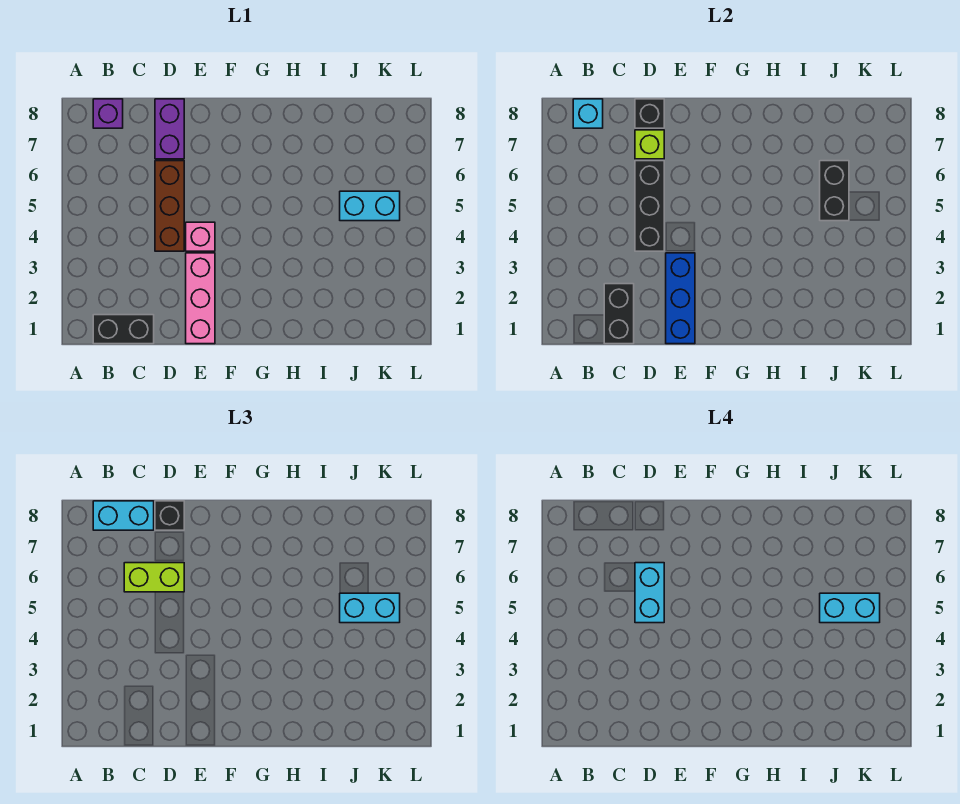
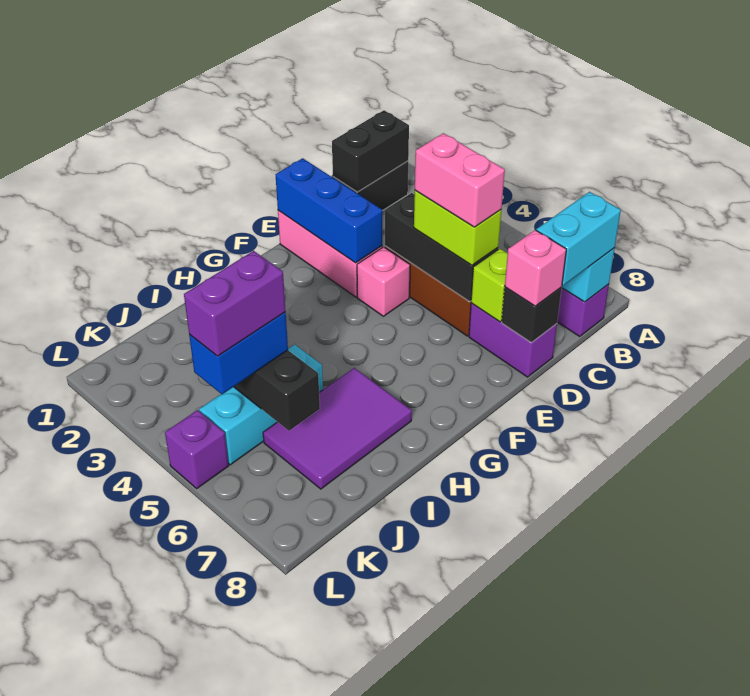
black 1x2 brick [604,284,634,344] -> black 1x2 brick turned to [332,110,409,192]
lime 1x2 brick [124,563,184,592] -> lime 1x2 brick turned to [414,191,501,265]
cyan 1x2 brick [635,563,664,623] -> pink 1x2 brick [415,133,505,227]
black 1x1 brick [155,501,184,530] -> pink 1x1 brick [505,230,566,306]
none -> purple 2x3 tile [263,368,412,489]
cyan 1x2 brick [340,191,400,221] -> cyan 1x3 brick [199,345,323,465]
cyan 1x2 brick [340,593,400,623] -> blue 1x2 brick [189,312,288,394]
cyan 1x2 brick [820,593,880,623] -> purple 1x2 brick [184,251,286,356]
none -> purple 1x1 brick [165,410,229,488]

